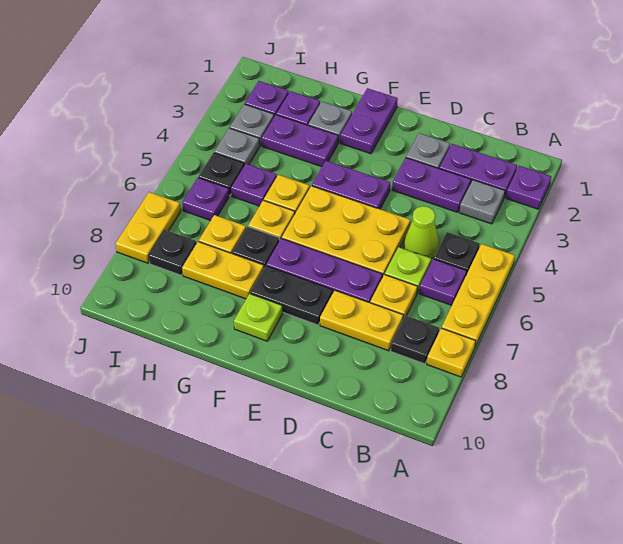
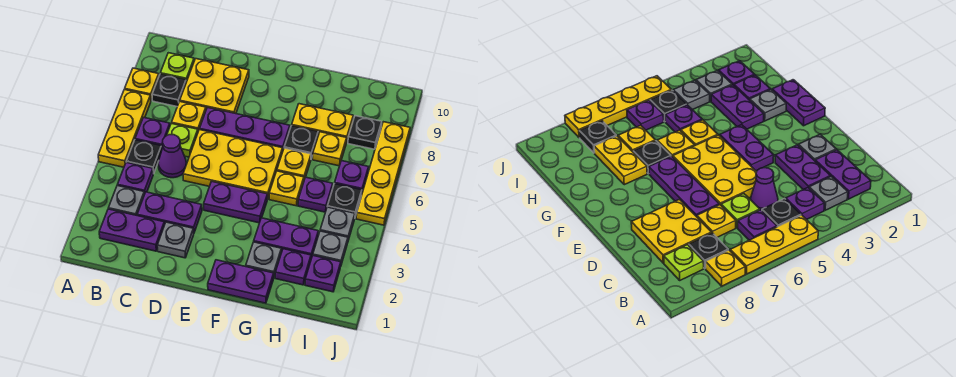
purple 1x1 plate [506,166,551,209] -> purple 1x1 plate moved to [118,162,153,194]
lime 1x1 cone [404,206,439,259] -> purple 1x1 cone [158,135,186,178]
yellow 1x2 plate [320,290,403,351] -> yellow 2x2 plate [180,59,249,114]
black 1x2 plate [250,266,333,325] -> none
purple 1x2 plate [340,88,398,154] -> purple 1x2 plate turned to [208,260,274,303]
lime 1x1 plate [234,294,283,341] -> lime 1x1 plate moved to [160,53,194,82]
yellow 1x2 plate [116,192,181,263] -> yellow 1x4 plate [356,122,410,225]

